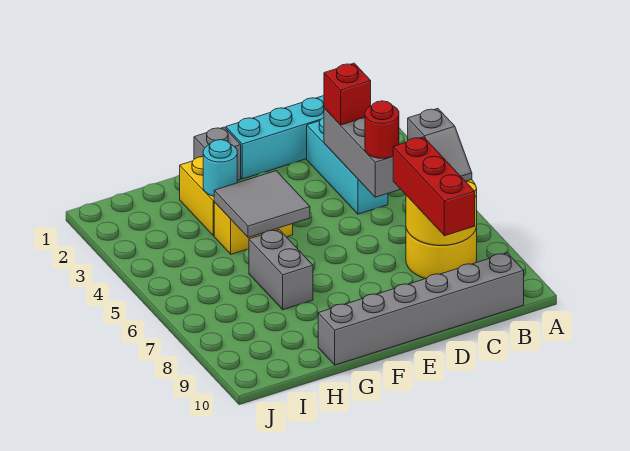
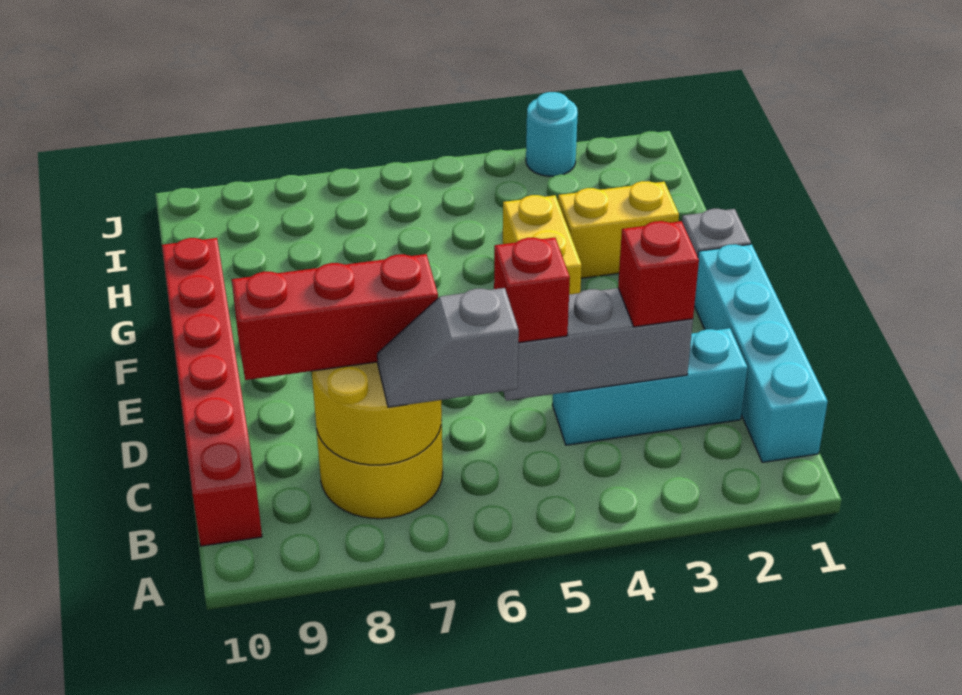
grey 1x6 brick [318,253,524,365] -> red 1x6 brick [162,238,262,546]
red 1x1 round brick [365,101,399,158] -> red 1x1 brick [494,238,570,343]
grey 2x2 tile [214,171,310,238] -> none
cyan 1x1 round brick [203,140,237,196] -> cyan 1x1 round brick moved to [526,92,578,176]
grey 1x2 brick [249,230,313,310] -> none

